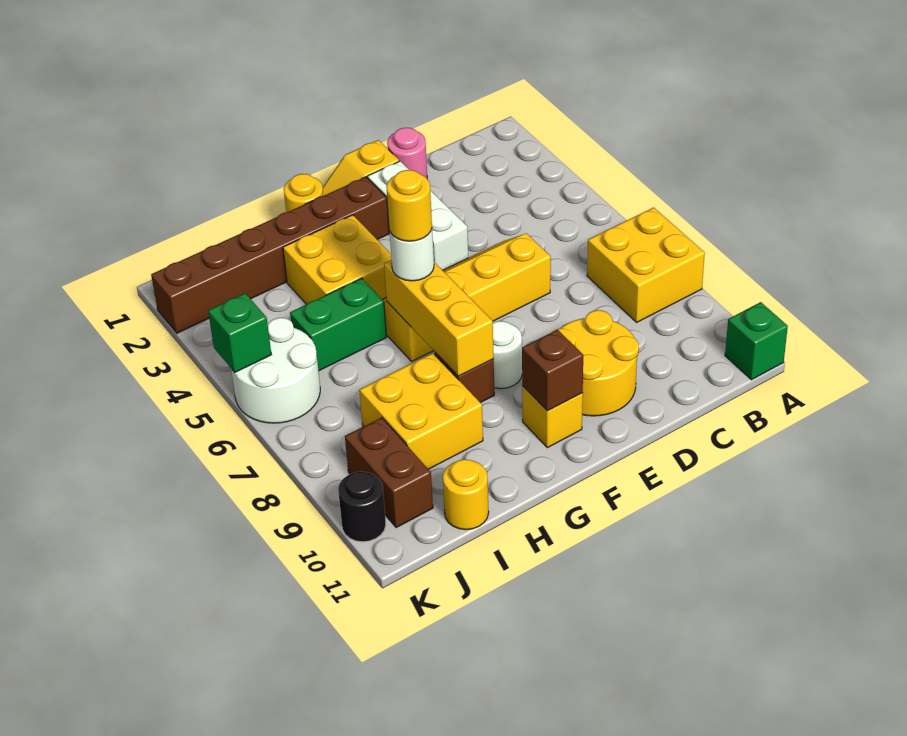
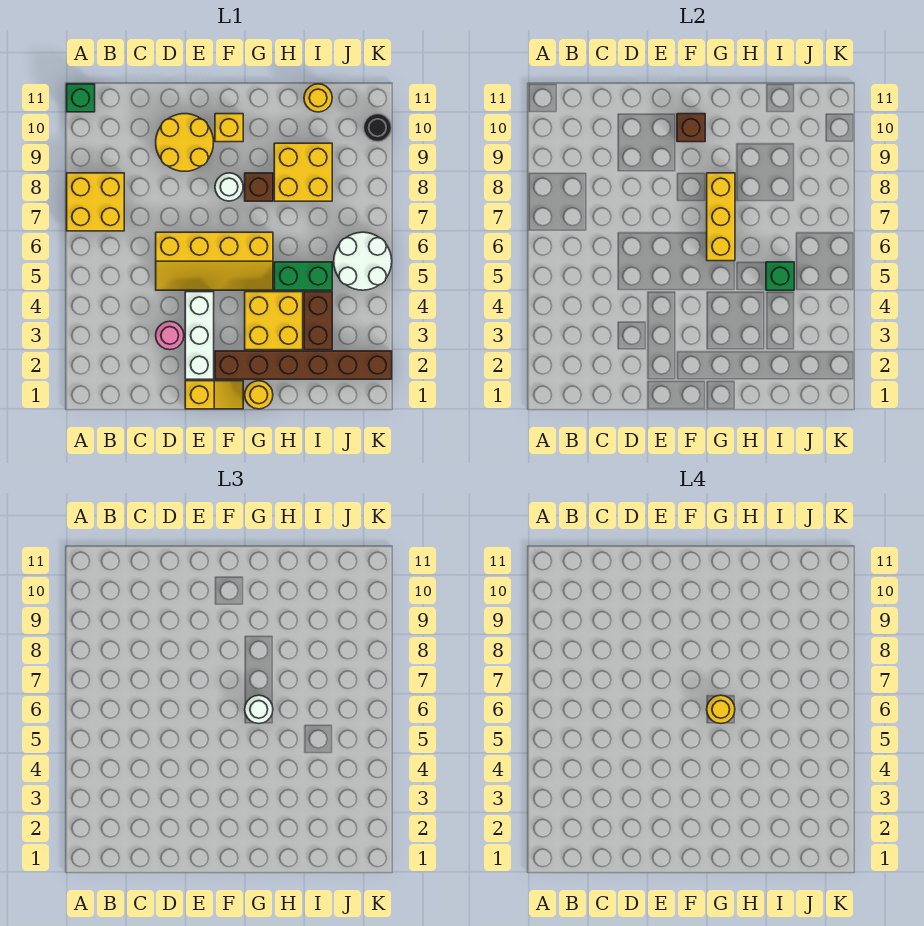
pink 1x1 round brick [387,128,427,178] -> pink 1x1 round brick moved to [156,321,184,350]
brown 1x2 brick [345,417,433,528] -> brown 1x2 brick moved to [304,292,332,350]
green 1x1 brick [208,293,271,372] -> green 1x1 brick moved to [766,262,794,290]

